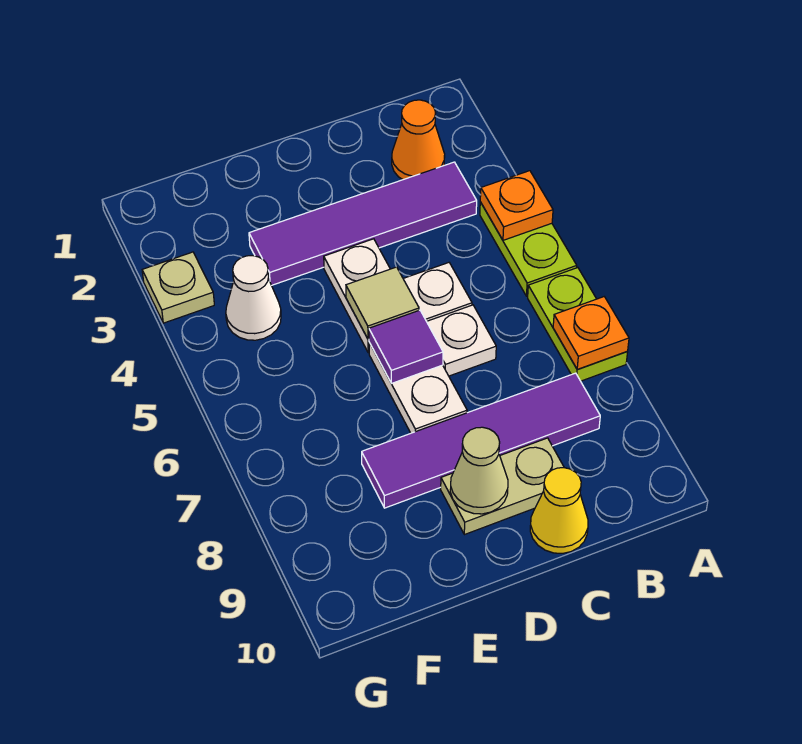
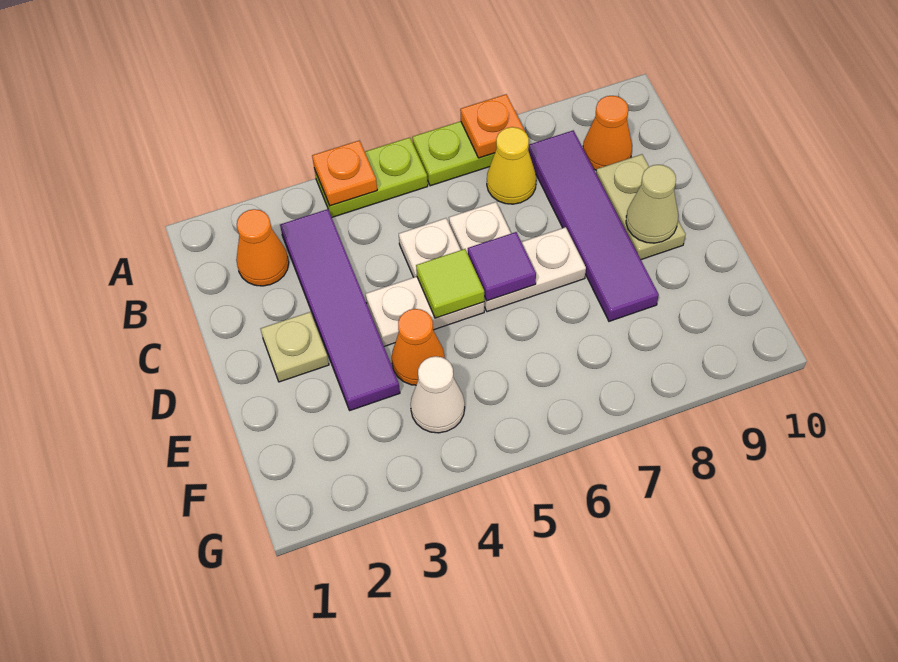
none -> orange 1x1 cone [583,96,632,170]
yellow 1x1 cone [530,468,588,553] -> yellow 1x1 cone moved to [487,127,536,204]
tan 1x1 tile [346,267,419,339] -> lime 1x1 tile [416,249,485,318]
none -> orange 1x1 cone [392,309,445,385]
tan 1x1 plate [142,252,214,323] -> tan 1x1 plate moved to [261,312,329,382]

